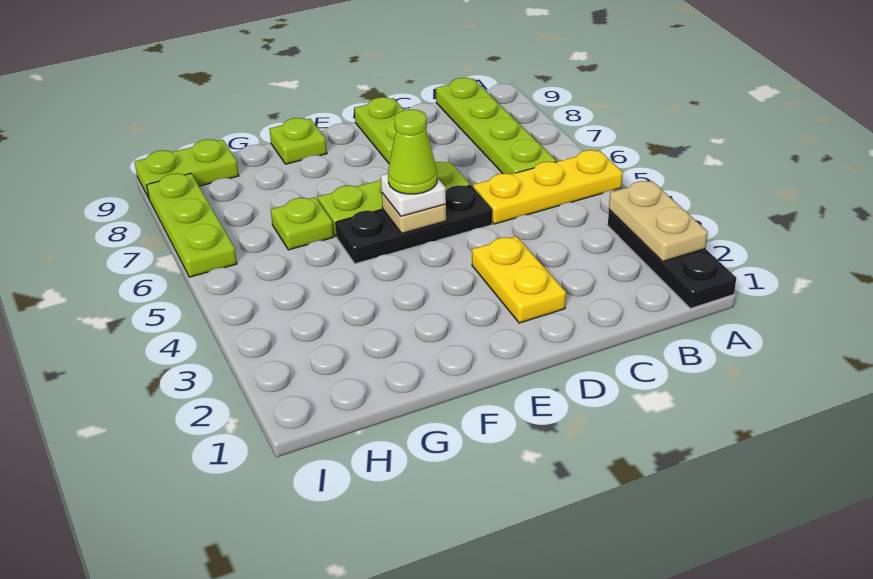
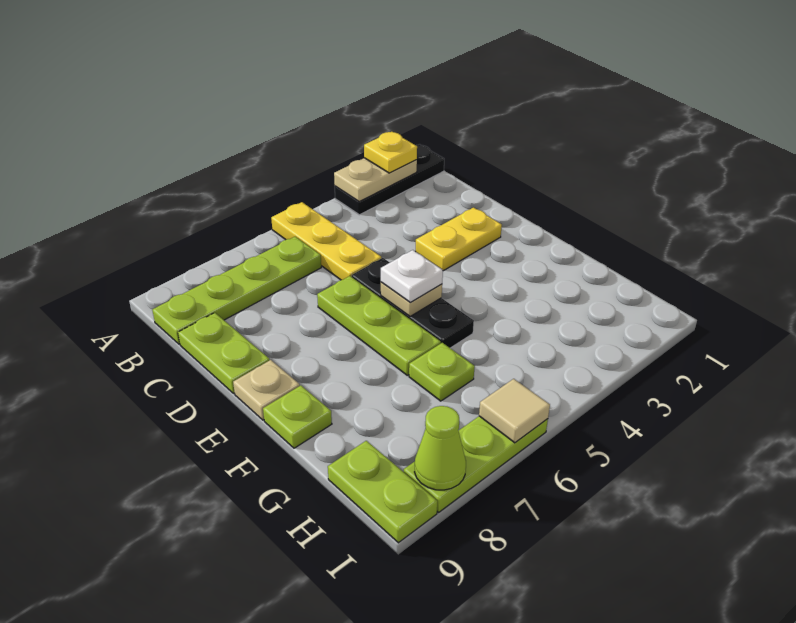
none -> yellow 1x1 plate [364,132,417,173]
lime 1x2 plate [355,97,430,164] -> lime 1x2 plate turned to [178,313,269,393]
lime 1x1 cone [388,109,437,194] -> lime 1x1 cone moved to [415,406,466,490]
none -> tan 1x1 plate [233,360,300,420]
none -> tan 1x1 tile [479,379,550,443]

